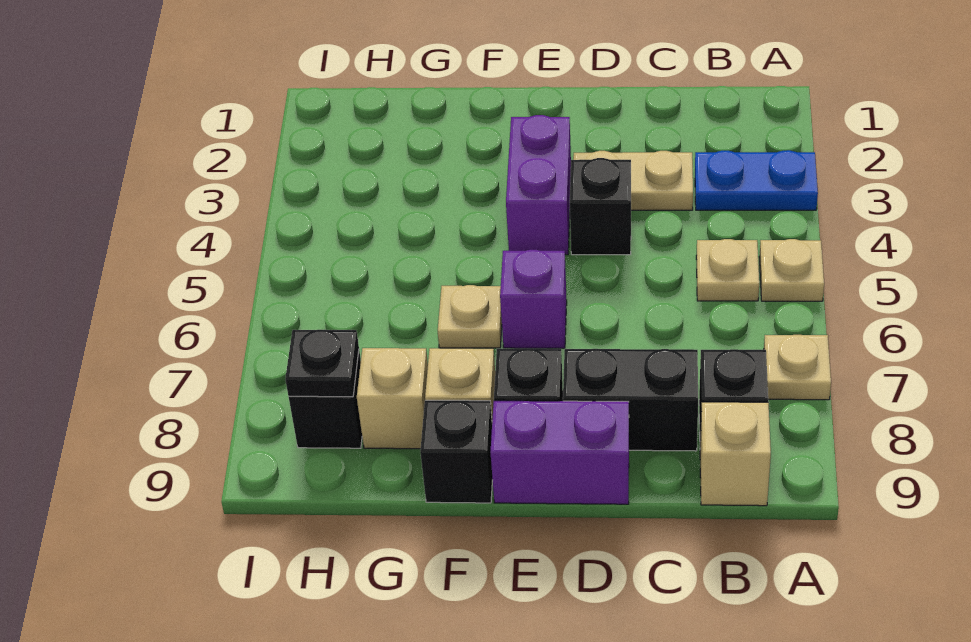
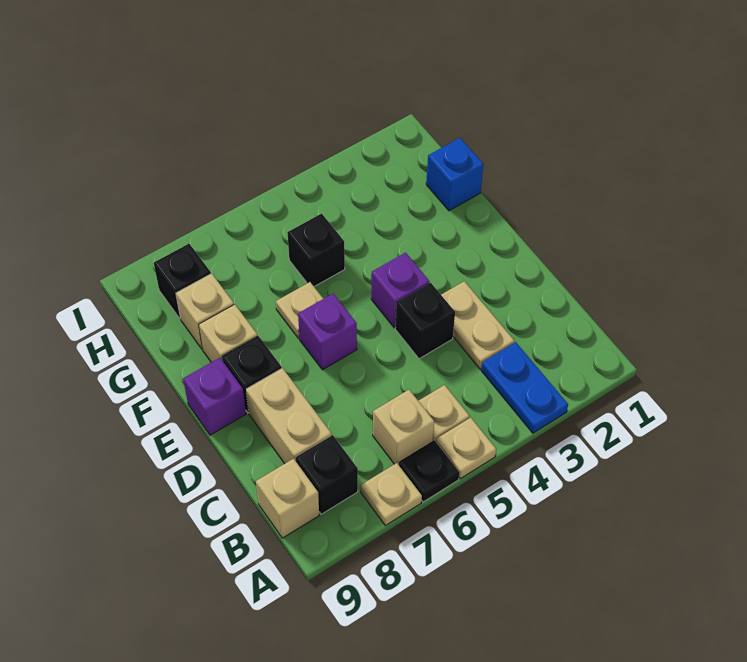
none -> tan 1x1 brick [373,390,434,465]
black 1x2 brick [563,349,698,451] -> tan 1x2 brick [246,368,332,464]
purple 1x2 brick [490,401,629,504] -> purple 1x1 brick [183,358,246,435]
purple 1x2 brick [506,115,571,255] -> purple 1x1 brick [371,253,430,328]
black 1x1 brick [420,400,493,503] -> black 1x1 brick moved to [287,214,345,287]
none -> blue 1x1 brick [426,138,484,211]
black 1x1 plate [285,330,359,397] -> black 1x1 plate moved to [399,440,459,502]

